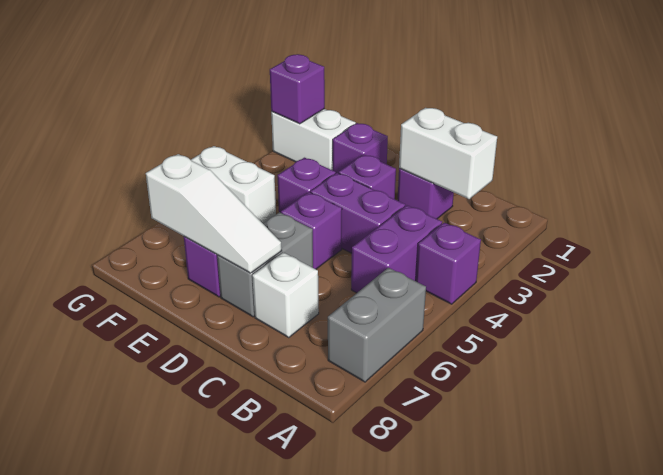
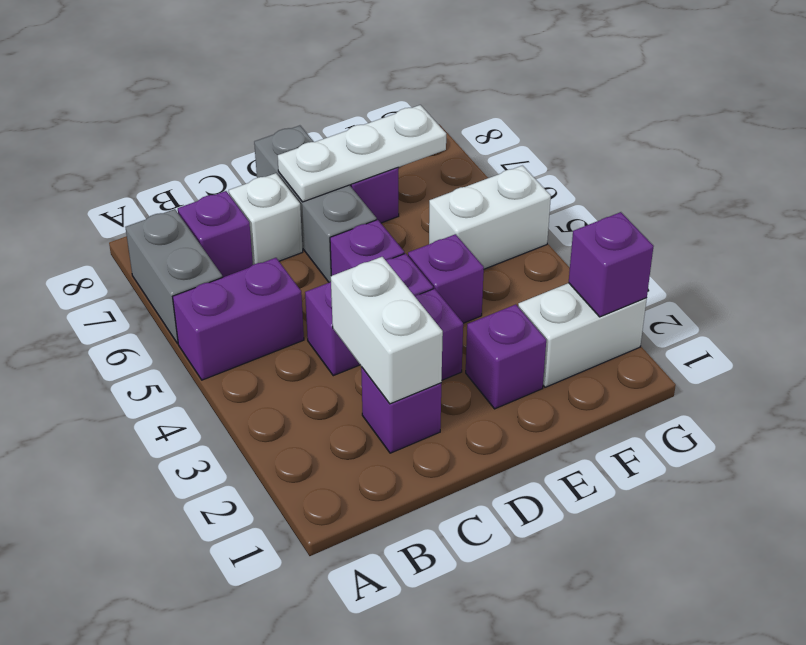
purple 1x1 brick [416,223,481,304] -> purple 1x1 brick moved to [178,191,253,277]
white 1x2 brick [399,108,497,199] -> white 1x2 brick turned to [331,257,443,404]
purple 1x2 brick [351,205,442,293] -> purple 1x2 brick turned to [173,258,304,380]
grey 1x2 brick [217,212,313,317] -> grey 1x3 brick [254,126,377,283]
white 1x3 slope [146,154,282,273] -> white 1x3 plate [278,105,446,202]

